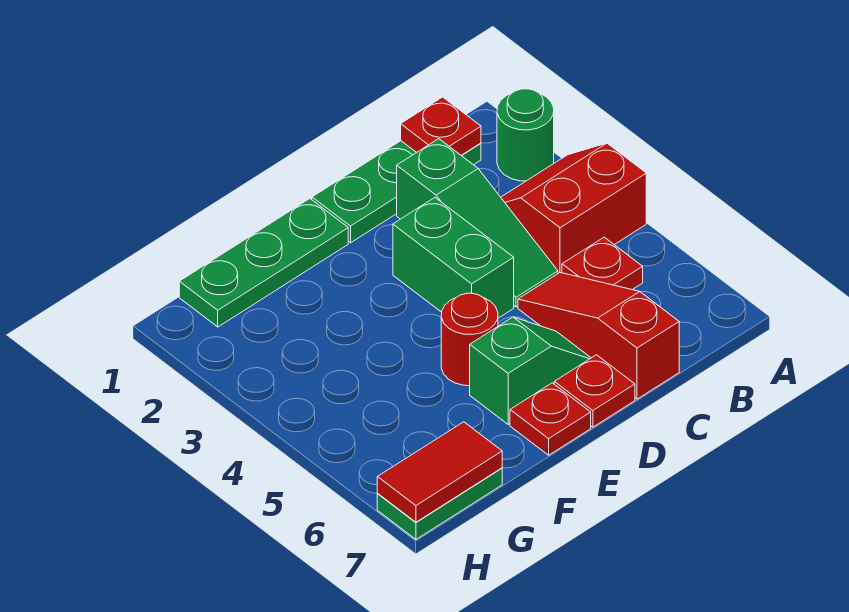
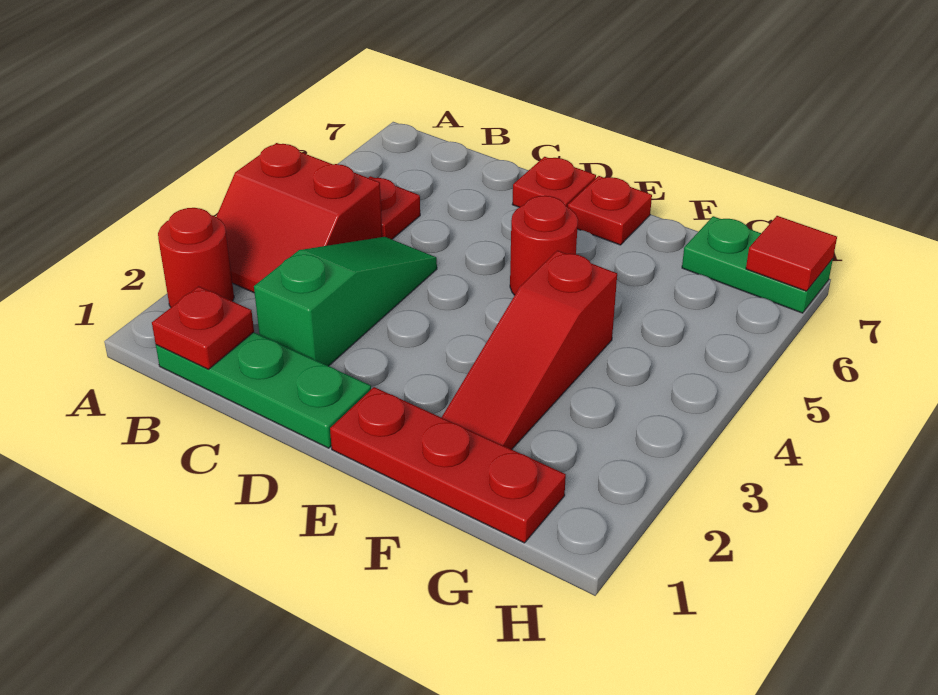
green 1x1 round brick [497,89,554,181] -> red 1x1 round brick [158,208,234,307]
red 1x3 slope [518,273,679,399] -> red 1x3 slope moved to [442,251,617,449]
green 1x2 brick [393,198,514,318] -> none
green 1x2 slope [470,317,591,424] -> none
green 1x3 plate [179,199,348,327] -> red 1x3 plate [330,387,566,543]
red 1x2 tile [377,422,502,522] -> red 1x1 tile [746,216,837,291]

